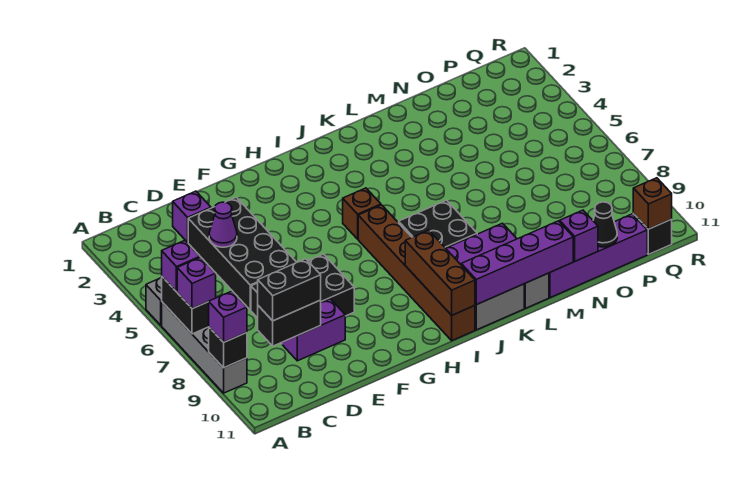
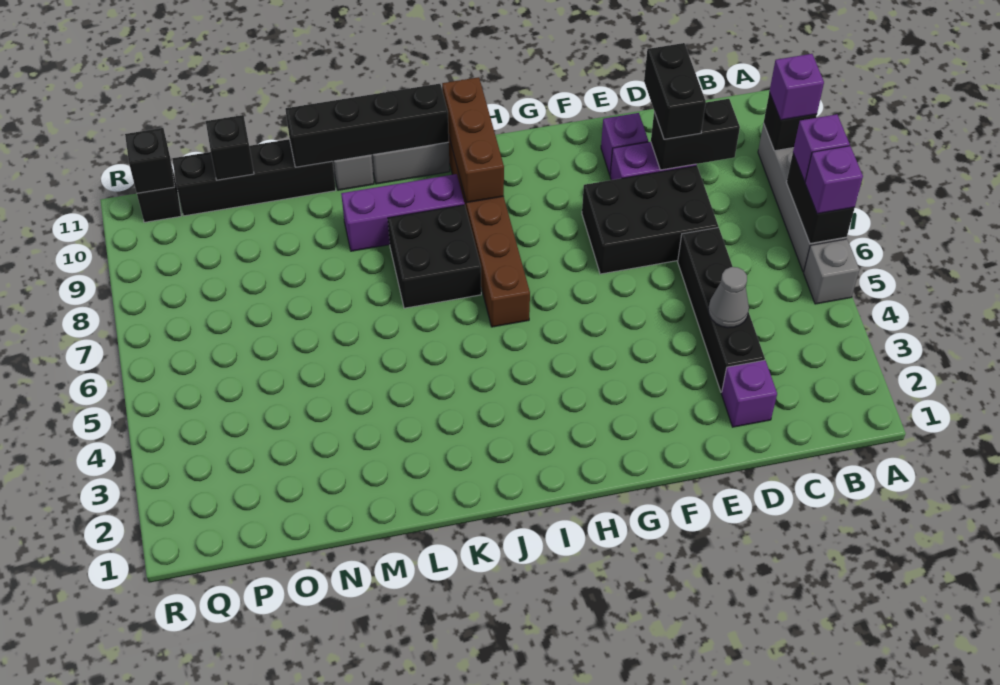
black 1x2 brick [258,259,321,321] -> black 1x2 brick turned to [644,43,706,139]
black 2x4 brick [188,197,297,310] -> black 1x4 brick [678,227,765,392]
purple 1x1 cone [209,202,237,247] -> grey 1x1 cone [708,267,749,328]
brown 1x1 brick [343,188,381,239] -> none
purple 1x4 brick [461,221,573,305] -> black 1x4 brick [285,84,449,167]
purple 1x4 brick [549,214,647,298] -> black 1x4 brick [172,139,336,216]
purple 1x1 brick [560,210,598,261] -> purple 1x1 brick moved to [601,113,648,175]
black 1x1 cone [593,202,617,247] -> black 1x1 brick [206,115,254,180]
brown 1x1 brick [633,178,672,229] -> black 1x1 brick [125,128,175,193]

